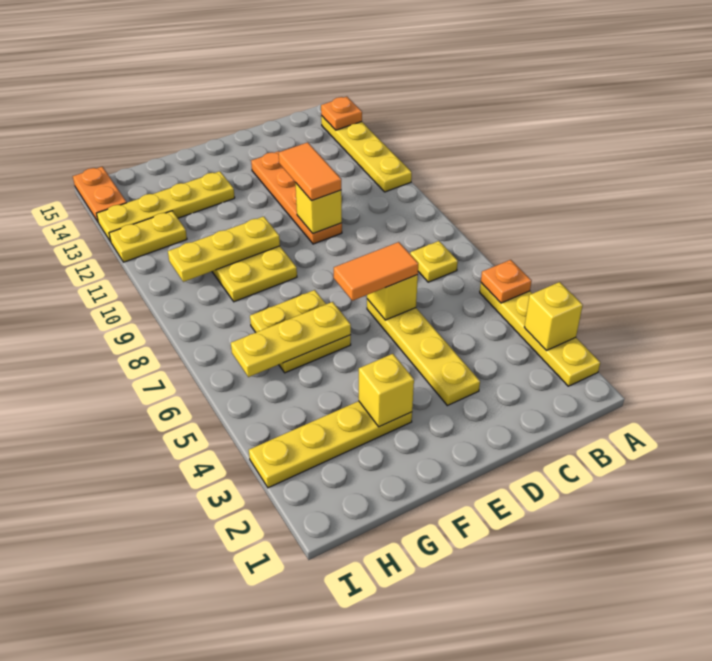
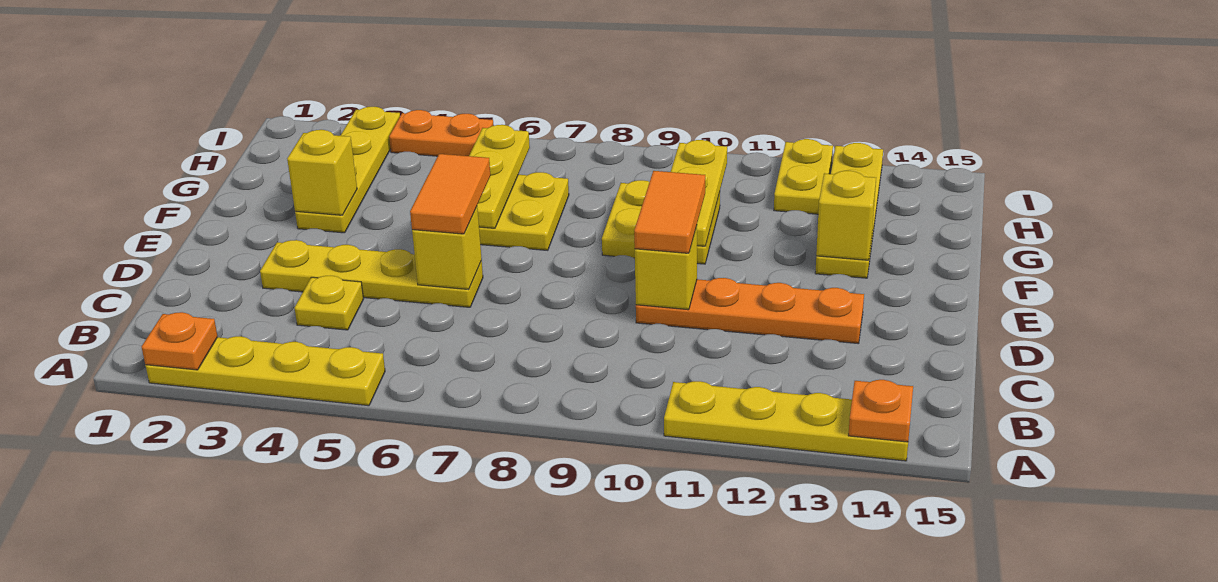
yellow 1x1 brick [524,282,583,351] -> yellow 1x1 brick moved to [816,171,876,260]
orange 1x1 plate [481,260,531,303] -> orange 1x1 plate moved to [142,312,218,370]
yellow 1x1 plate [410,241,458,282] -> yellow 1x1 plate moved to [294,276,363,330]
orange 1x2 tile [279,142,341,201] -> orange 1x2 tile turned to [634,171,705,253]
orange 1x2 plate [73,167,127,221] -> orange 1x2 plate moved to [389,110,494,156]

